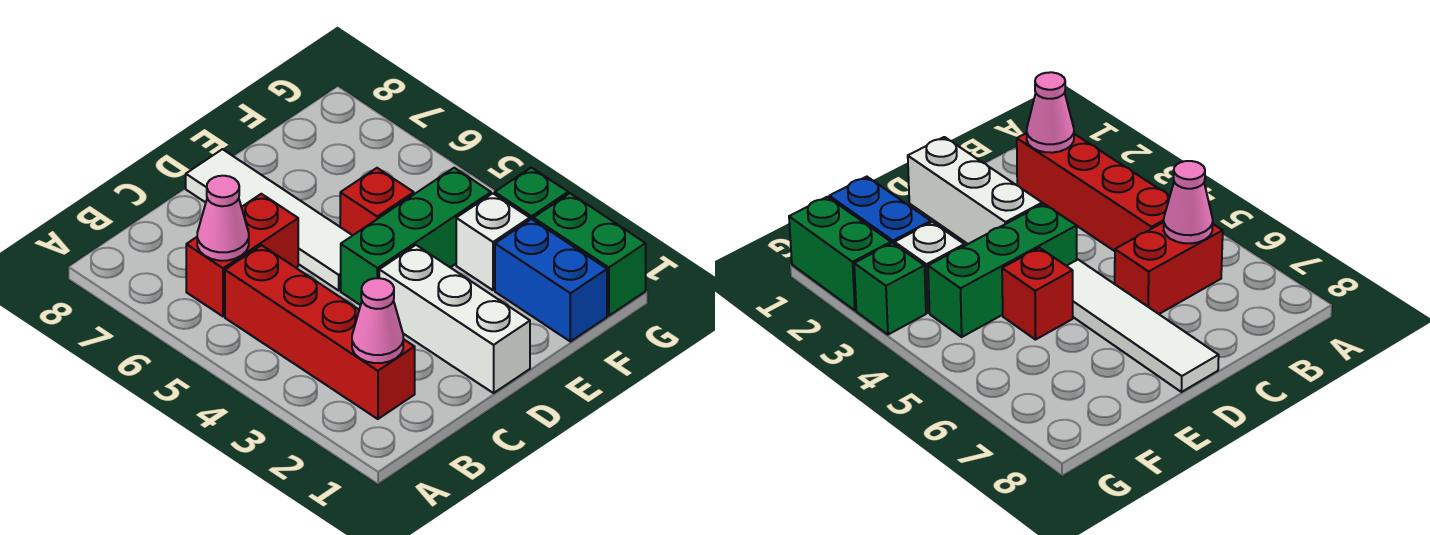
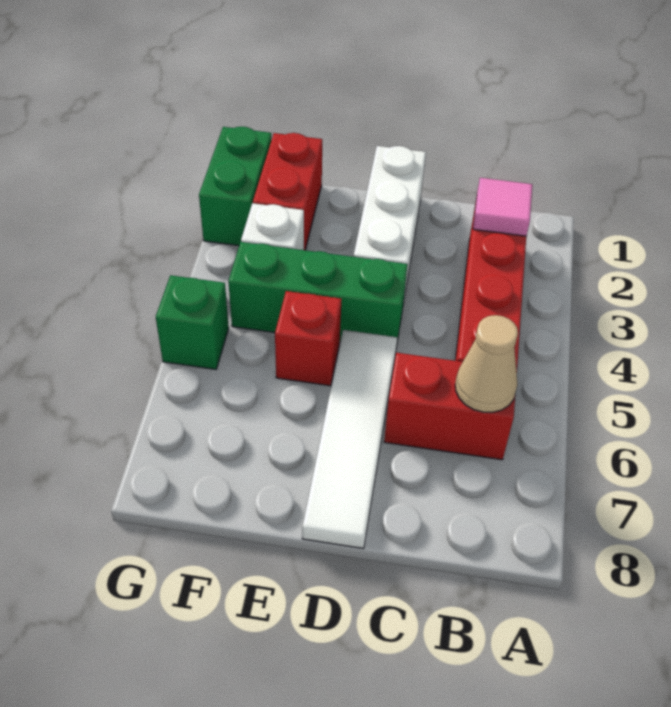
pink 1x1 cone [352,278,403,363] -> pink 1x1 tile [473,178,532,236]
pink 1x1 cone [197,176,249,261] -> tan 1x1 cone [455,315,518,412]
blue 1x2 brick [495,219,607,342] -> red 1x2 brick [253,133,322,250]
green 1x1 brick [495,168,568,220] -> green 1x1 brick moved to [156,275,229,369]

